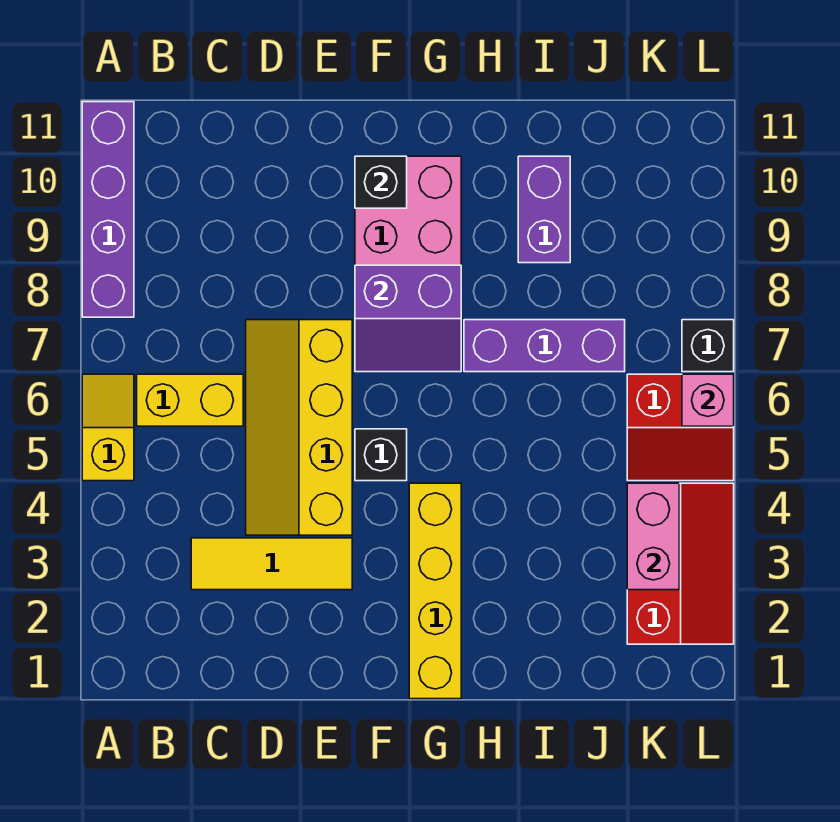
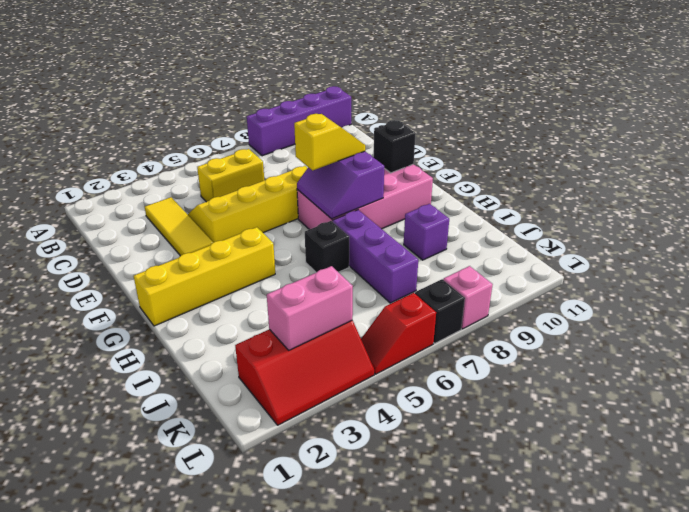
yellow 1x2 slope [82,374,134,481] -> yellow 1x2 slope moved to [294,114,365,170]
yellow 1x2 brick [137,374,243,426] -> yellow 1x2 brick turned to [197,149,264,202]
black 1x1 brick [355,429,407,481] -> black 1x1 brick moved to [305,221,349,272]
purple 1x2 brick [518,156,570,263] -> purple 1x1 brick [404,204,449,260]
red 2x2 slope [627,374,734,481] -> red 1x2 slope [361,293,436,374]
pink 1x1 brick [682,374,734,426] -> pink 1x1 brick moved to [443,266,493,329]

